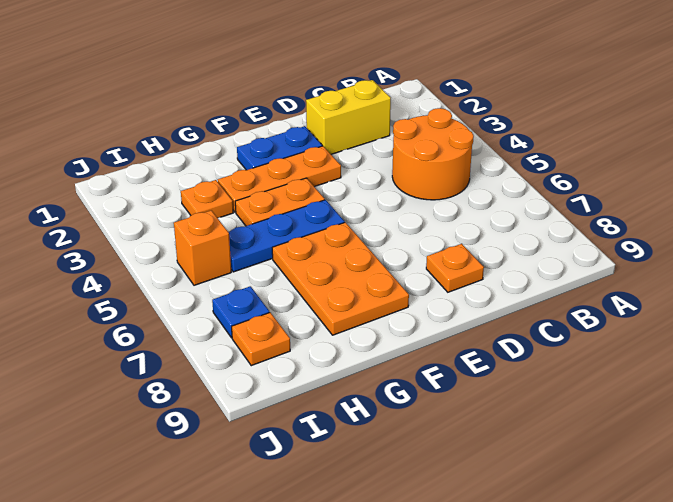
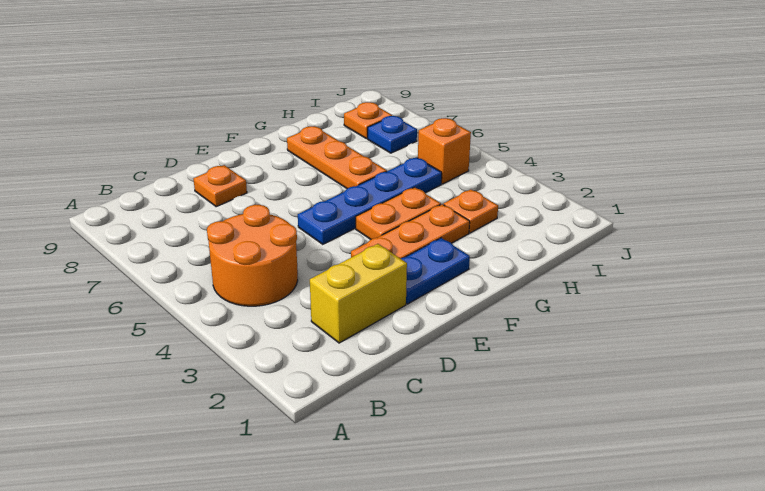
blue 1x3 plate [229,200,345,272] -> blue 1x4 plate [298,157,442,244]
orange 2x3 plate [272,222,409,335] -> orange 1x3 plate [287,126,387,189]

